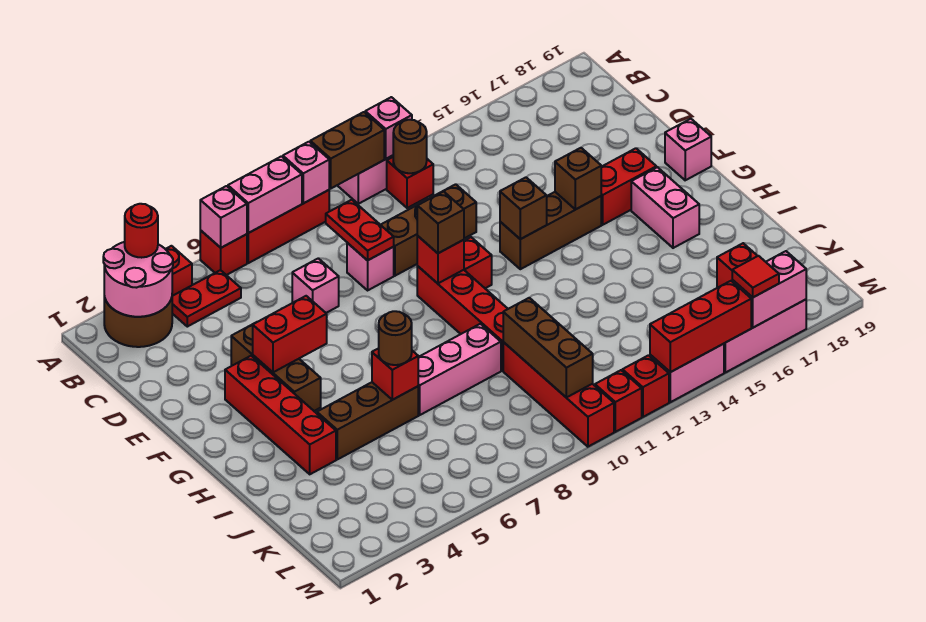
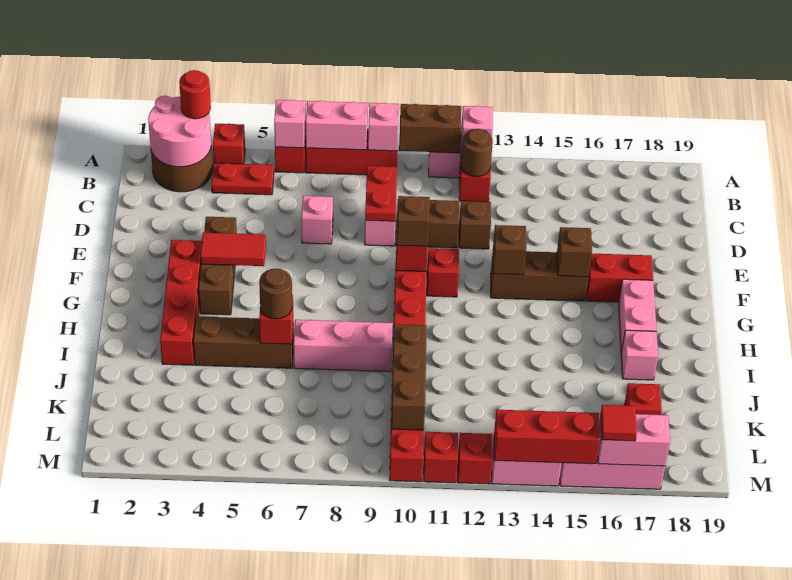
red 1x2 brick [253,296,327,372] -> red 1x2 tile [201,233,266,266]
pink 1x1 brick [665,119,711,180] -> pink 1x1 brick moved to [621,330,658,380]

